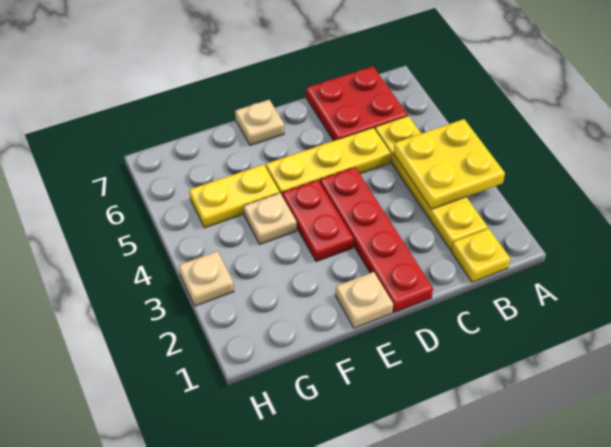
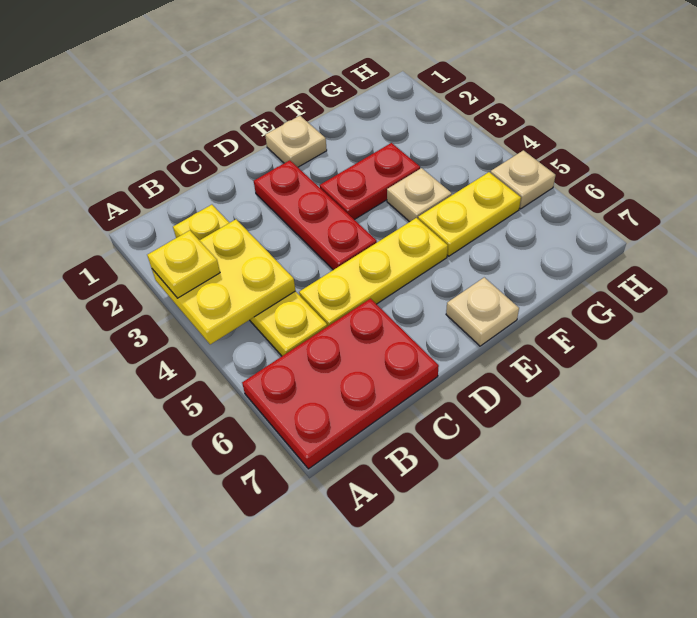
yellow 1x1 plate [452,229,510,282] -> yellow 1x1 plate moved to [147,230,220,298]
red 2x2 plate [306,67,408,141] -> red 2x3 plate [242,299,439,469]
red 1x4 plate [320,167,433,313] -> red 1x3 plate [254,160,377,270]
red 1x2 plate [282,180,354,262] -> red 1x2 plate turned to [320,143,420,220]
tan 1x1 plate [179,251,234,306] -> tan 1x1 plate moved to [490,150,556,209]

